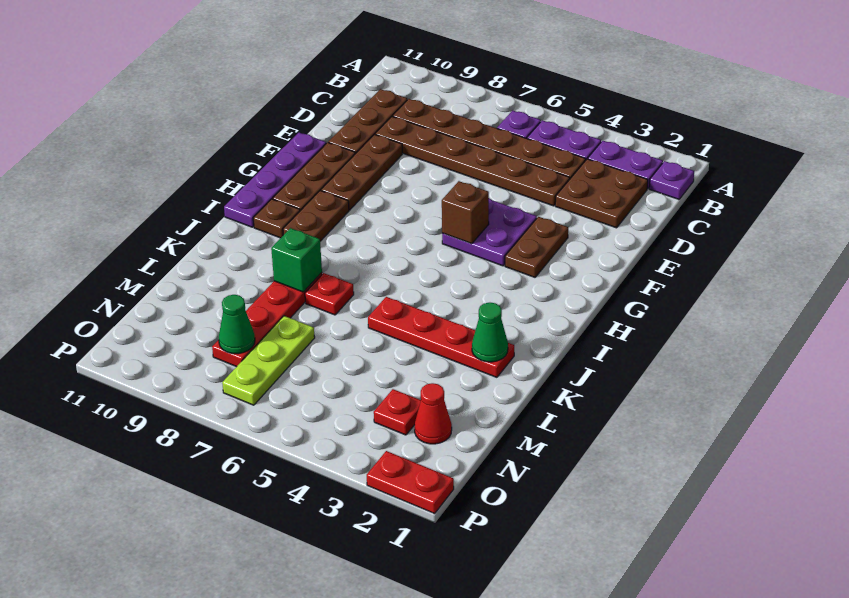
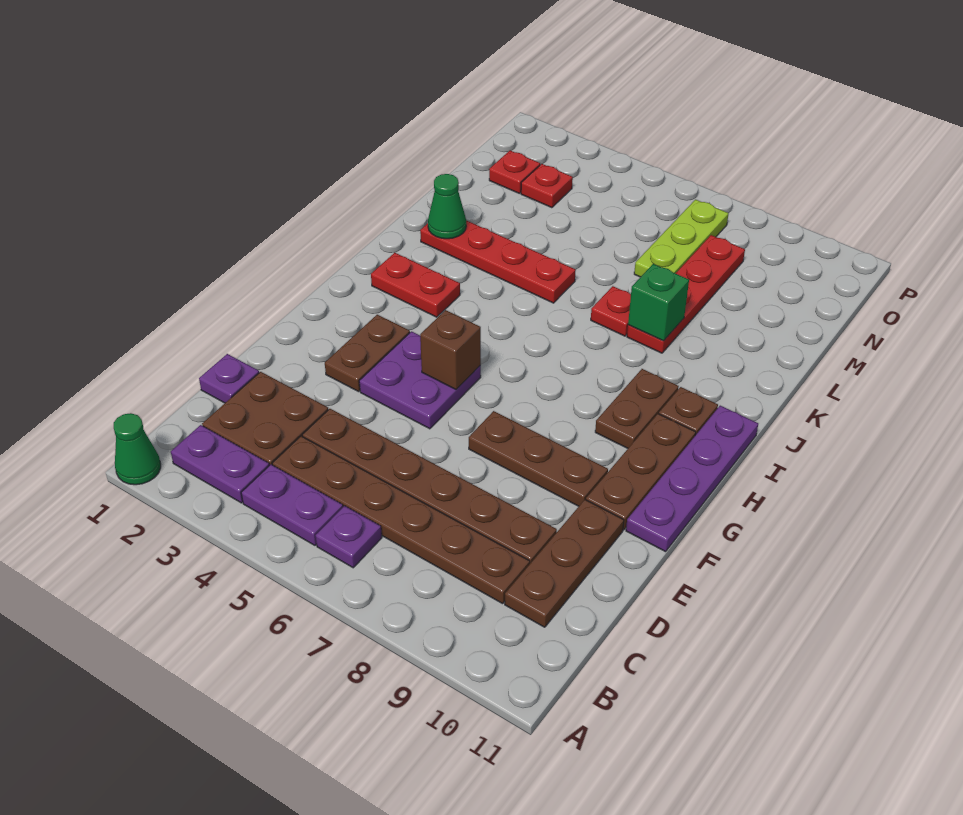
purple 1x1 plate [649,161,694,199] -> purple 1x1 plate moved to [199,354,259,403]
brown 1x3 plate [321,134,402,210] -> brown 1x3 plate turned to [469,411,608,506]
red 1x1 cone [415,383,452,444] -> red 1x1 plate [489,151,540,194]
green 1x1 cone [218,295,255,354] -> green 1x1 cone moved to [114,413,161,485]
red 1x2 plate [367,451,454,514] -> red 1x2 plate moved to [371,253,460,317]

